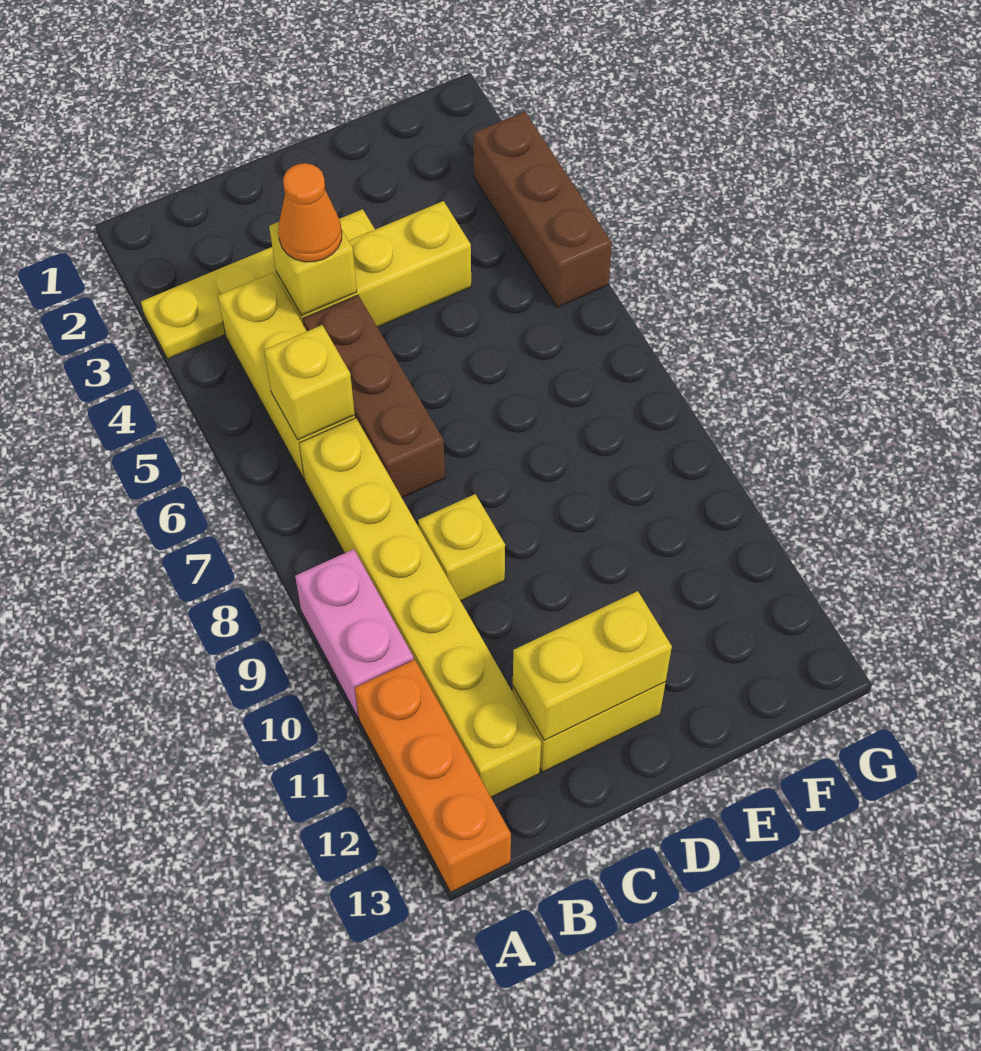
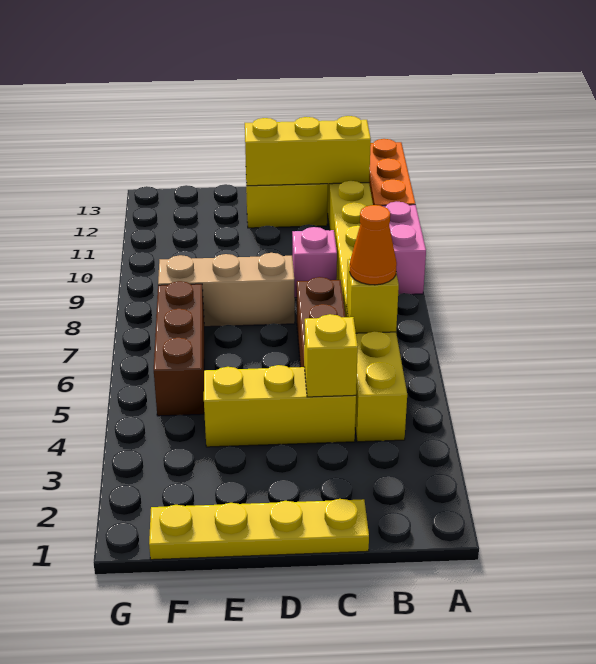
yellow 1x4 plate [141,209,375,359] -> yellow 1x4 plate moved to [149,499,369,560]
orange 1x1 cone [278,163,342,262] -> orange 1x1 cone moved to [350,205,397,285]
yellow 1x1 brick [418,494,505,601] -> pink 1x1 brick [292,227,337,298]
yellow 1x2 brick [513,591,672,740] -> yellow 1x3 brick [245,116,371,186]
none -> tan 1x3 brick [158,253,295,327]
brown 1x3 brick [473,111,612,307] -> brown 1x3 brick moved to [154,281,204,416]

